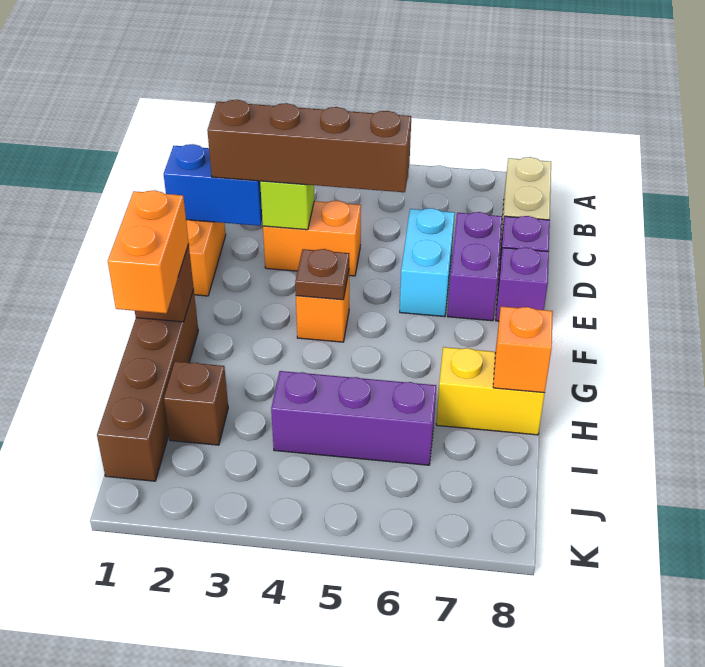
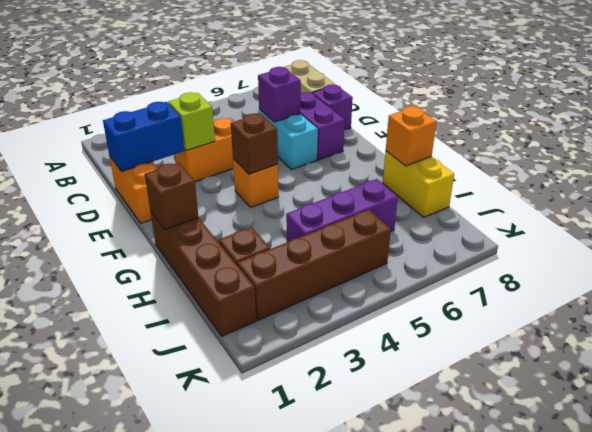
brown 1x4 brick [207,100,411,192] -> brown 1x4 brick moved to [237,210,391,320]
purple 1x1 brick [496,248,549,321] -> purple 1x1 brick moved to [258,67,301,122]
brown 1x1 plate [295,249,349,300] -> brown 1x1 brick [231,114,278,174]
orange 1x2 brick [108,190,189,313] -> none
yellow 1x2 brick [436,347,545,435] -> yellow 1x2 brick turned to [383,151,454,217]

